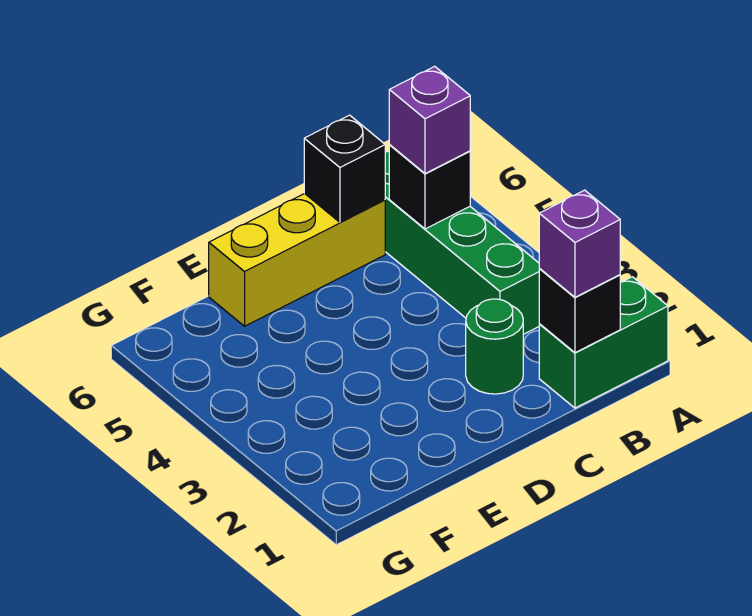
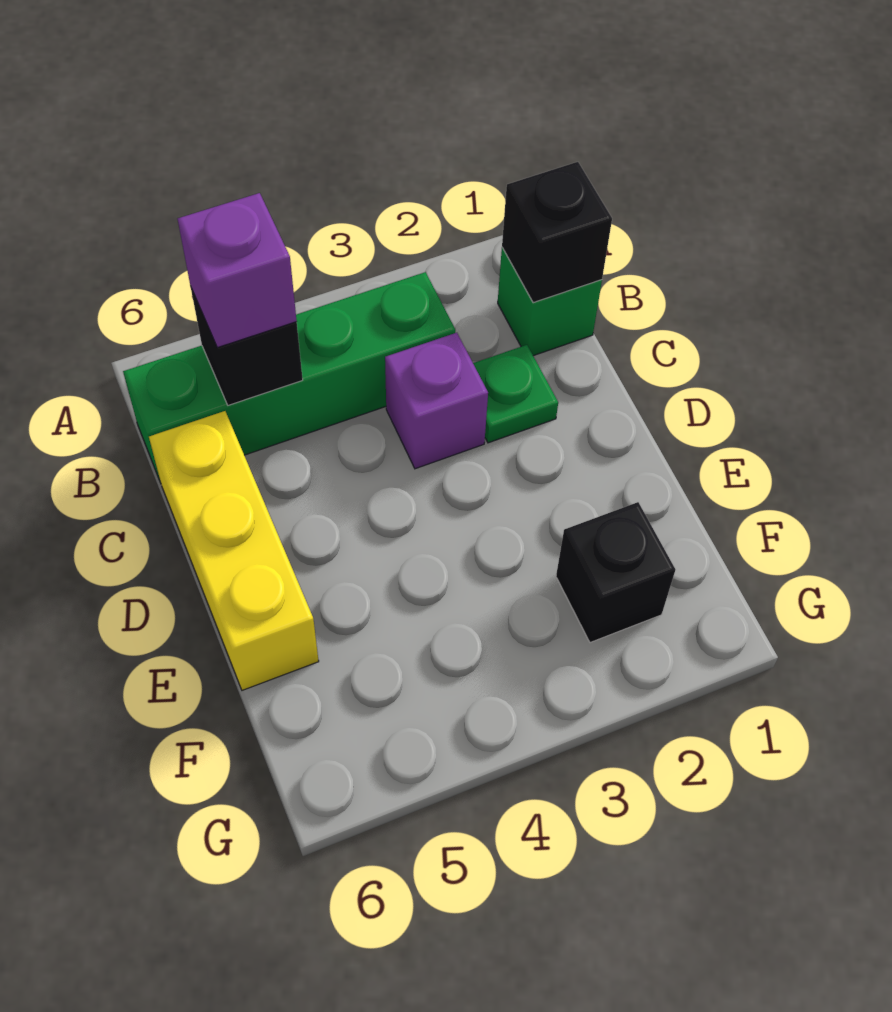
green 1x2 brick [539,277,668,408] -> green 1x1 brick [498,248,602,356]
purple 1x1 brick [539,190,620,297] -> purple 1x1 brick moved to [385,333,488,469]
green 1x1 round brick [466,299,523,394] -> green 1x1 plate [473,345,558,443]
black 1x1 brick [304,115,385,222] -> black 1x1 brick moved to [556,502,675,643]

